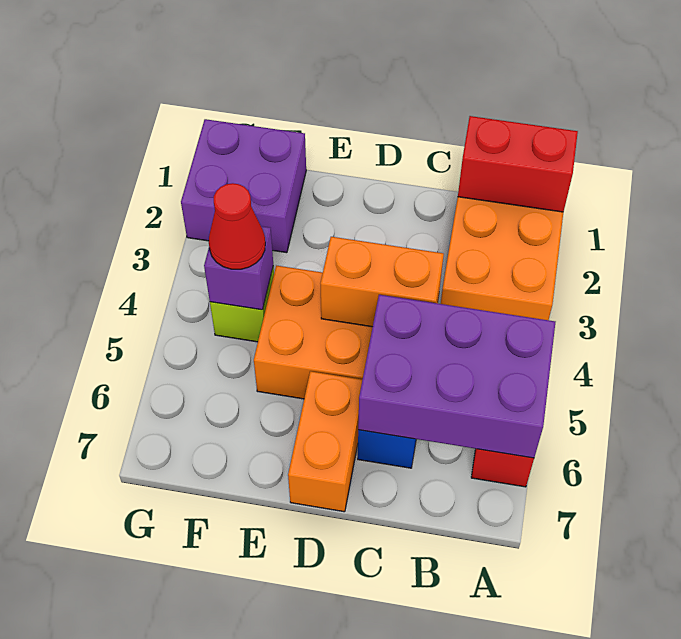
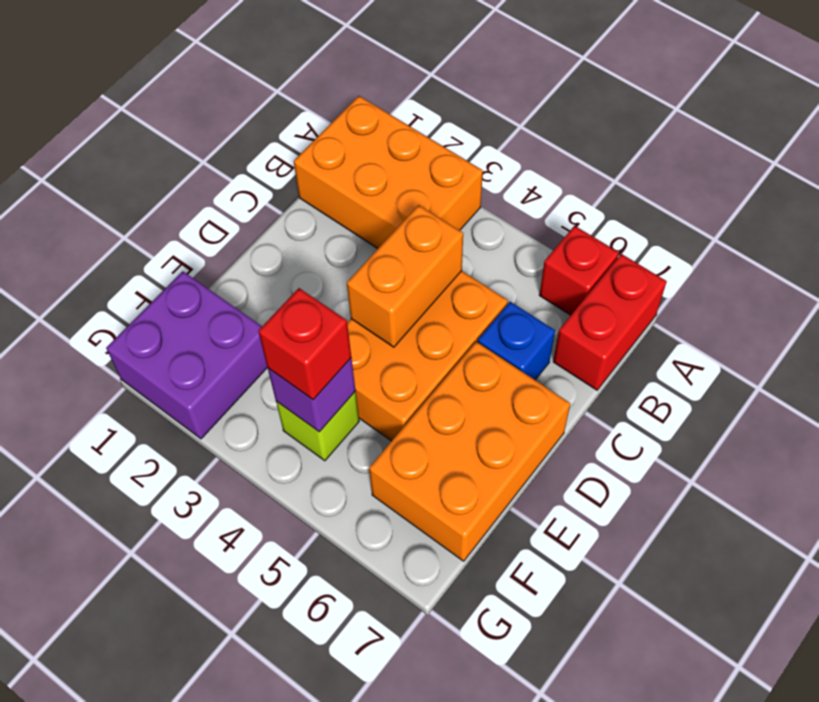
red 1x2 brick [458,116,578,212] -> red 1x2 brick moved to [553,254,667,390]
purple 2x3 brick [358,295,555,458] -> none
orange 1x2 brick [288,371,362,512] -> orange 2x3 brick [369,342,570,561]
red 1x1 cone [209,183,265,269] -> red 1x1 brick [258,288,351,400]

